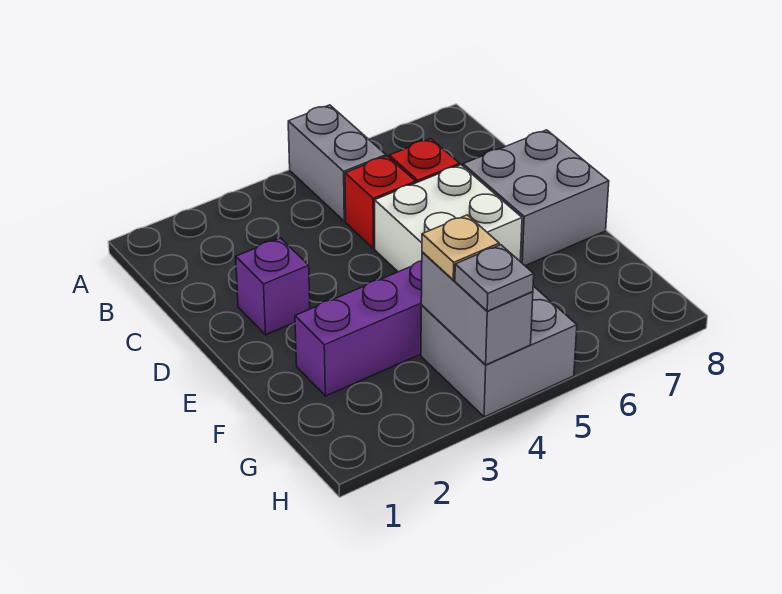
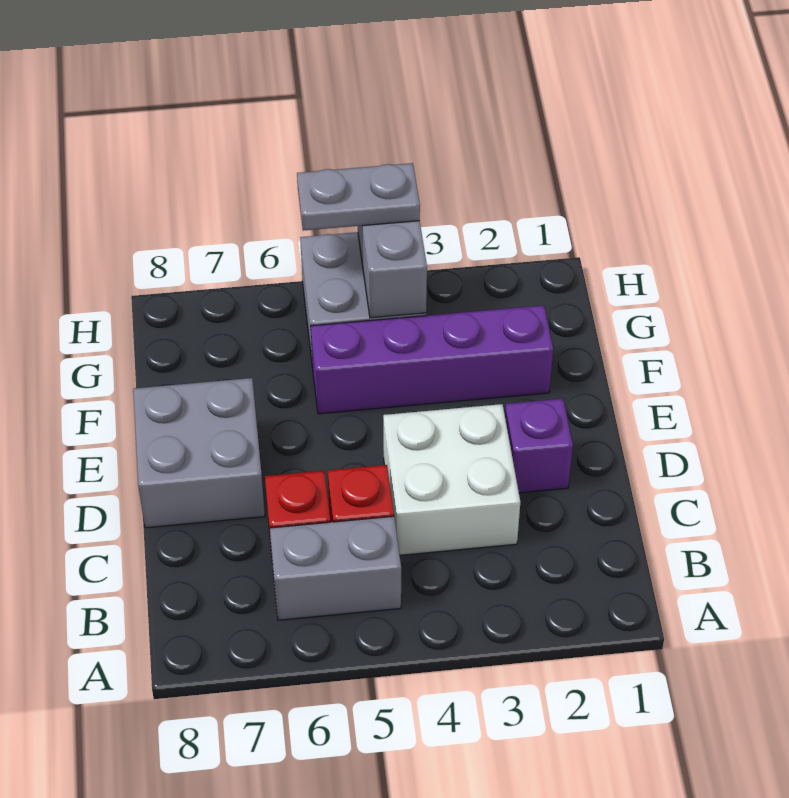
grey 1x2 brick [288,105,386,221] -> grey 1x2 brick turned to [270,516,401,620]
white 2x2 brick [375,165,522,272] -> white 2x2 brick moved to [383,404,520,555]
tan 1x1 plate [422,215,499,280] -> none
grey 1x1 plate [455,245,534,311] -> grey 1x2 plate [297,163,420,231]

